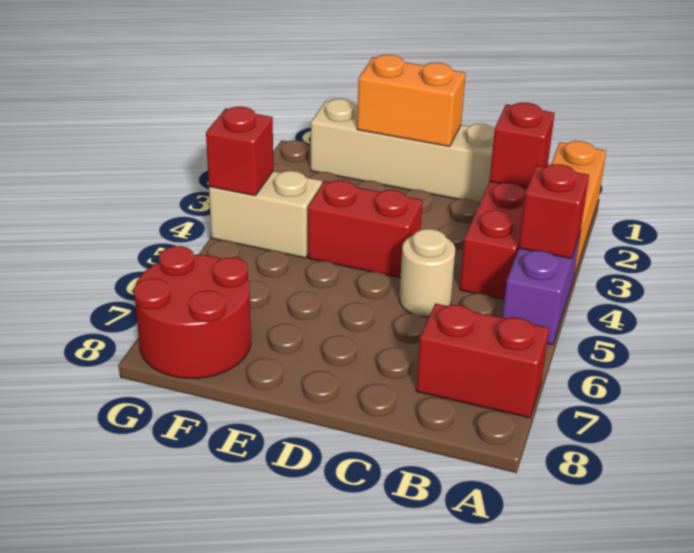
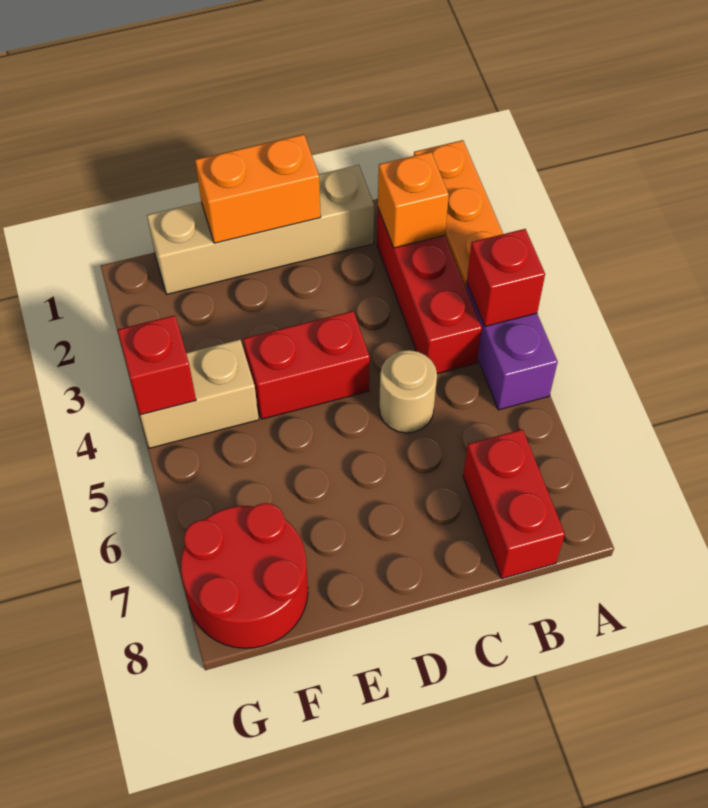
red 1x2 brick [416,303,549,418] -> red 1x2 brick turned to [463,429,565,579]
red 1x1 brick [490,103,555,188] -> orange 1x1 brick [378,152,449,248]

